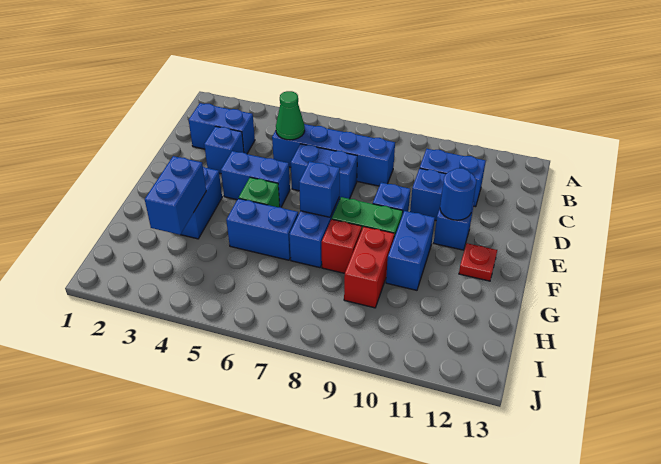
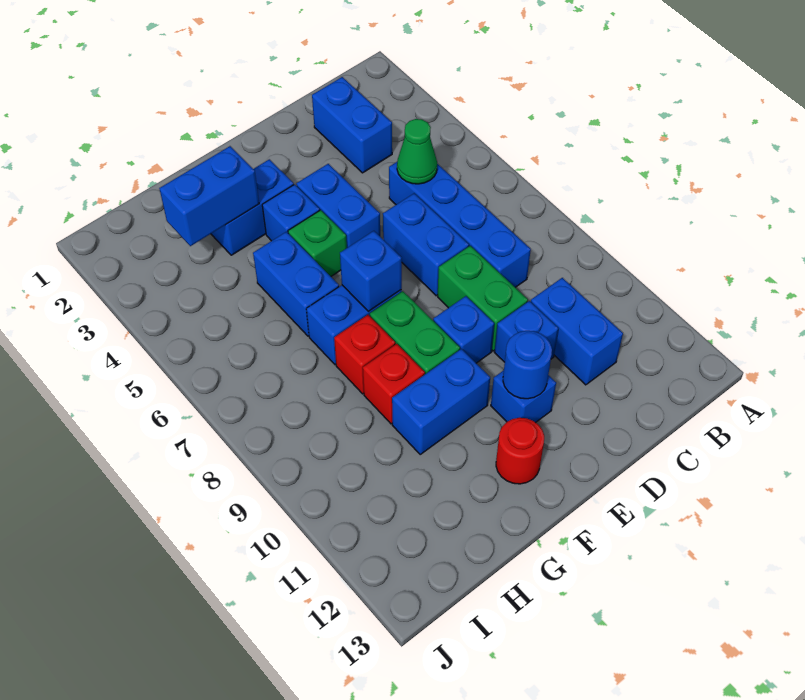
blue 1x1 brick [204,126,244,174] -> blue 1x1 brick moved to [262,184,320,241]
none -> green 1x2 brick [438,246,528,351]
red 1x1 plate [459,243,497,281] -> red 1x1 round brick [496,418,544,484]
red 1x2 brick [344,227,394,308] -> red 1x1 brick [363,344,425,424]

